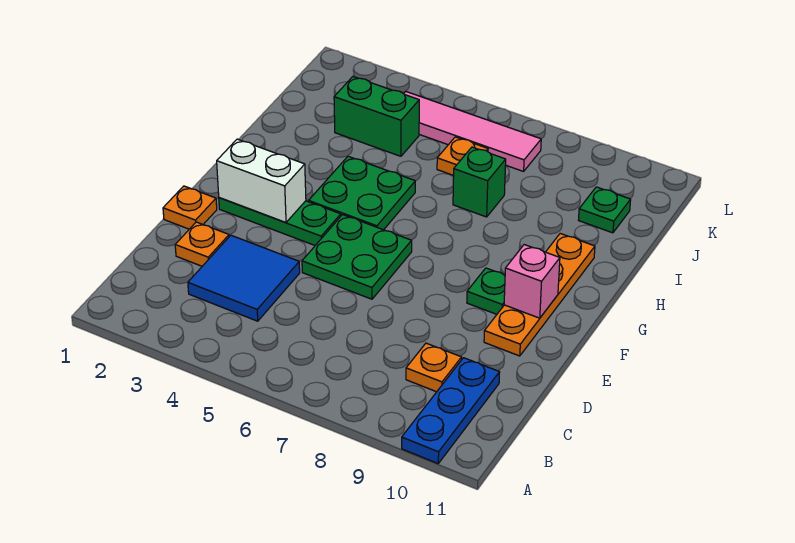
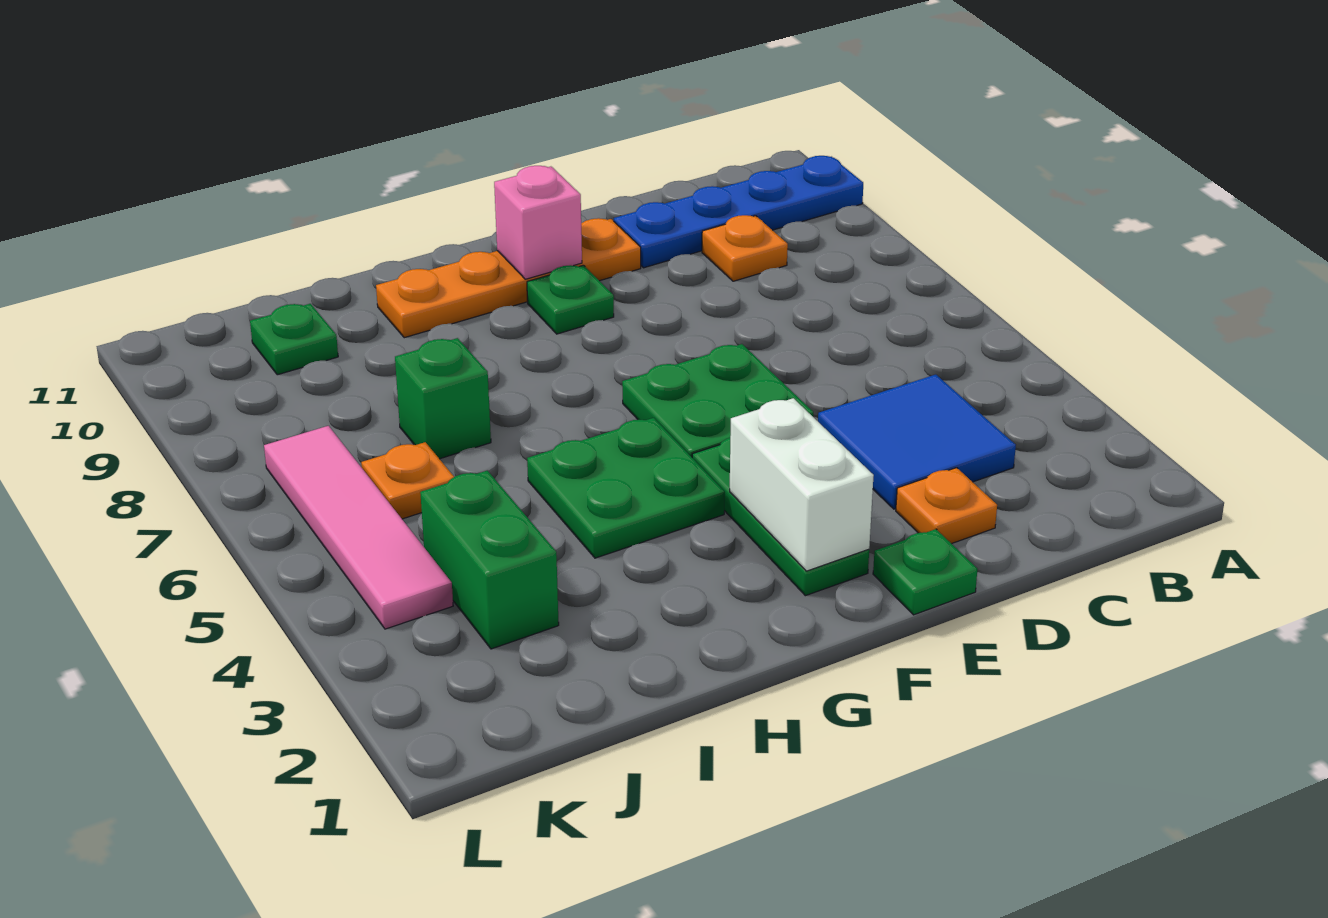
blue 1x3 plate [402,358,500,463] -> blue 1x4 plate [614,156,863,268]
orange 1x1 plate [163,186,217,229] -> green 1x1 plate [873,529,977,615]

